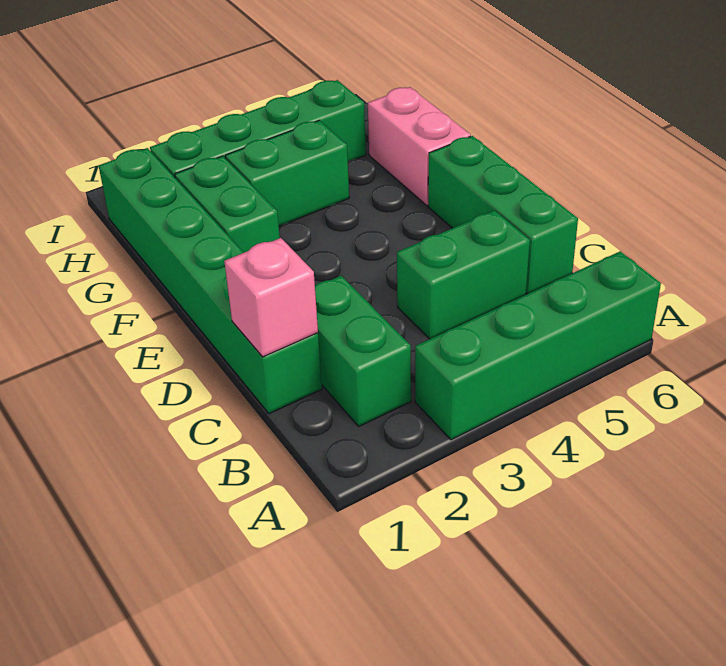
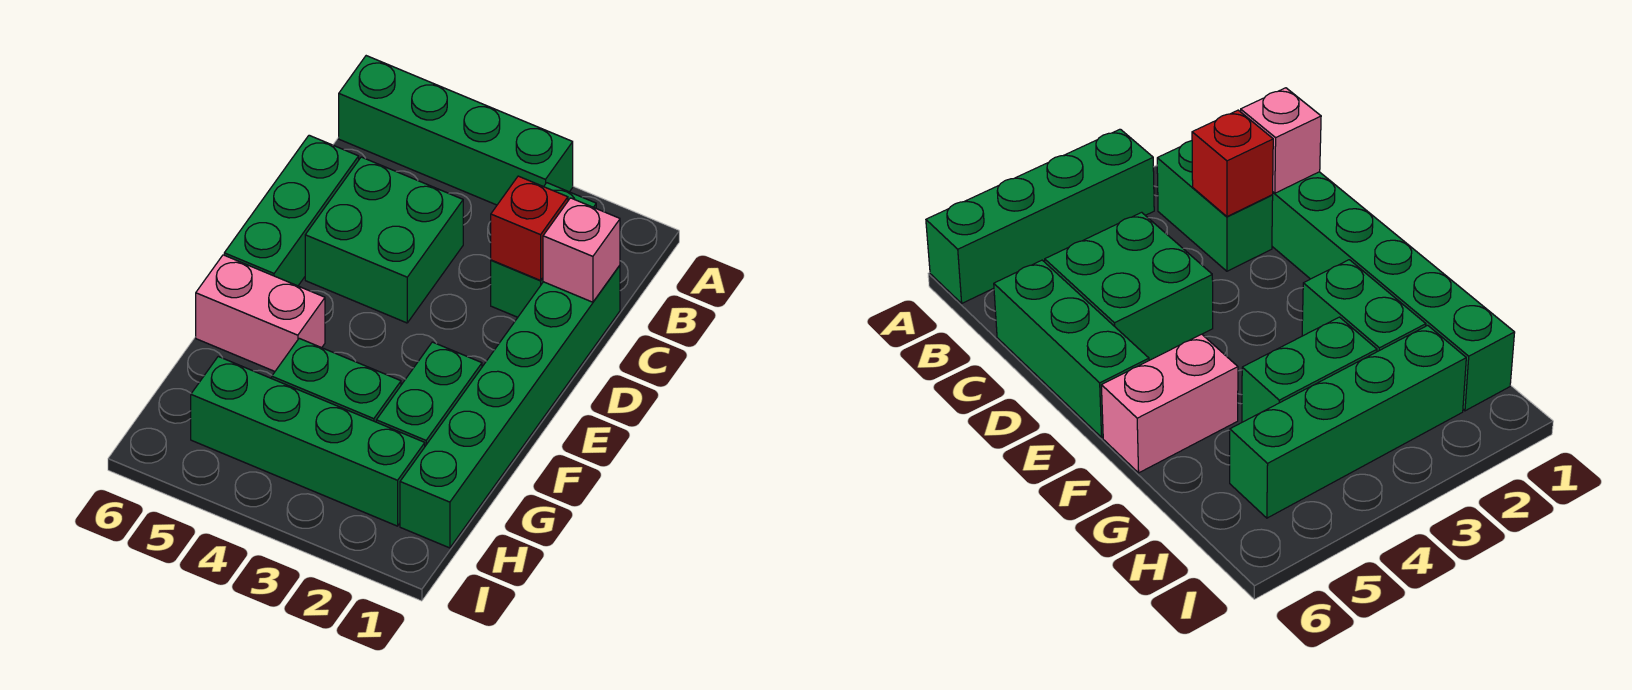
none -> red 1x1 brick [491,176,568,280]
green 1x2 brick [397,211,530,339] -> green 2x2 brick [305,157,463,323]
pink 1x2 brick [368,87,471,206] -> pink 1x2 brick turned to [196,255,325,371]

